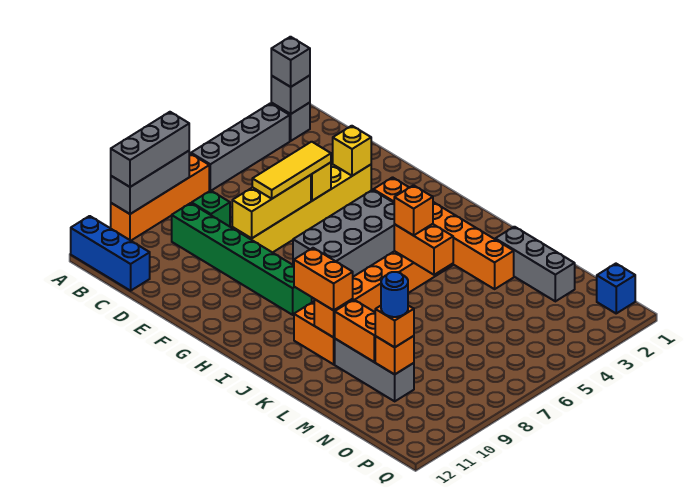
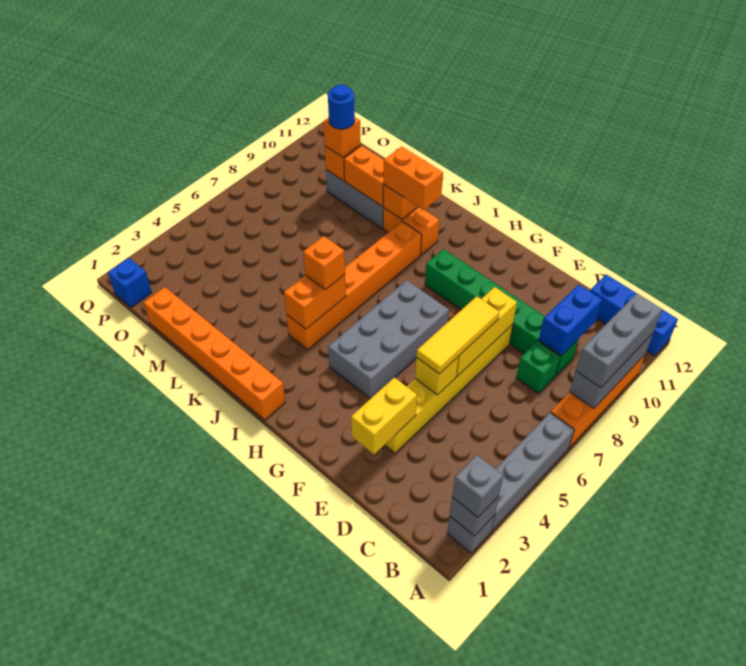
none -> blue 1x2 brick [539,285,602,355]
yellow 1x1 brick [333,126,371,176] -> yellow 1x2 brick [351,377,417,454]
orange 1x6 brick [373,177,514,289] -> orange 1x6 brick moved to [144,287,285,420]
orange 1x2 brick [394,224,453,275] -> orange 1x2 brick turned to [284,274,346,329]
grey 1x3 brick [495,227,575,301] -> none

